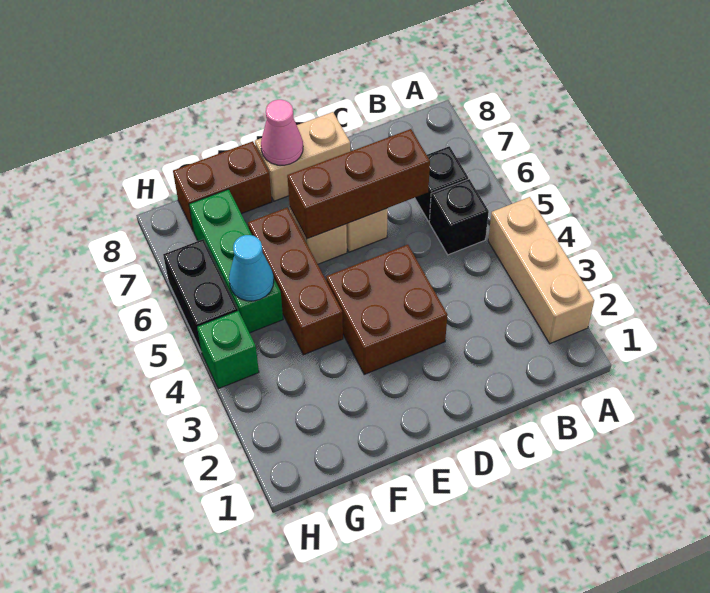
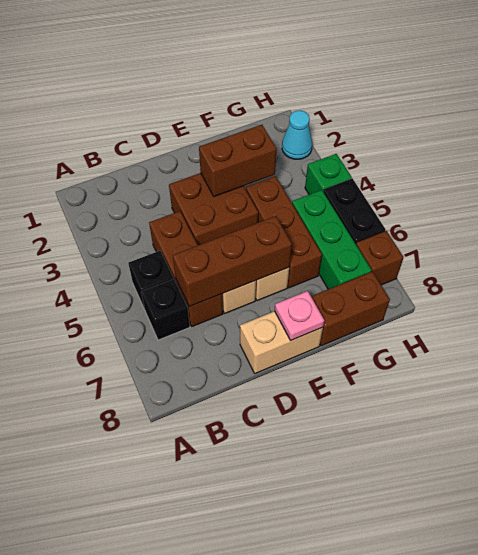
tan 1x3 brick [488,197,594,344] -> none
none -> brown 1x3 brick [149,211,223,326]
none -> brown 1x2 brick [199,125,277,197]
pink 1x1 cone [261,100,303,165] -> pink 1x1 plate [275,291,324,340]
cyan 1x1 cone [229,235,274,301] -> cyan 1x1 cone moved to [282,110,312,159]
none -> brown 1x1 brick [356,231,404,285]

